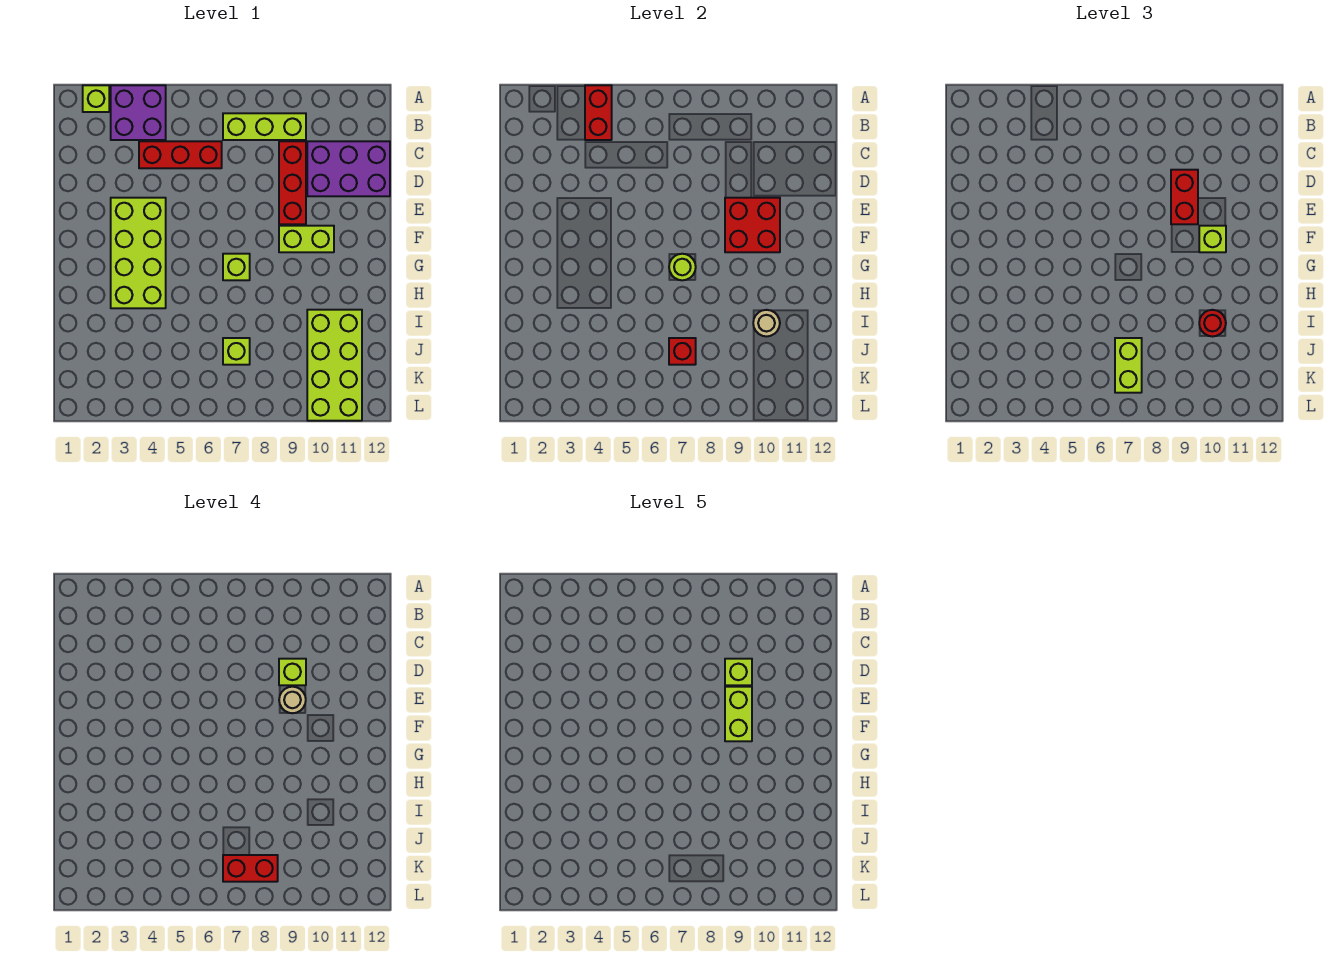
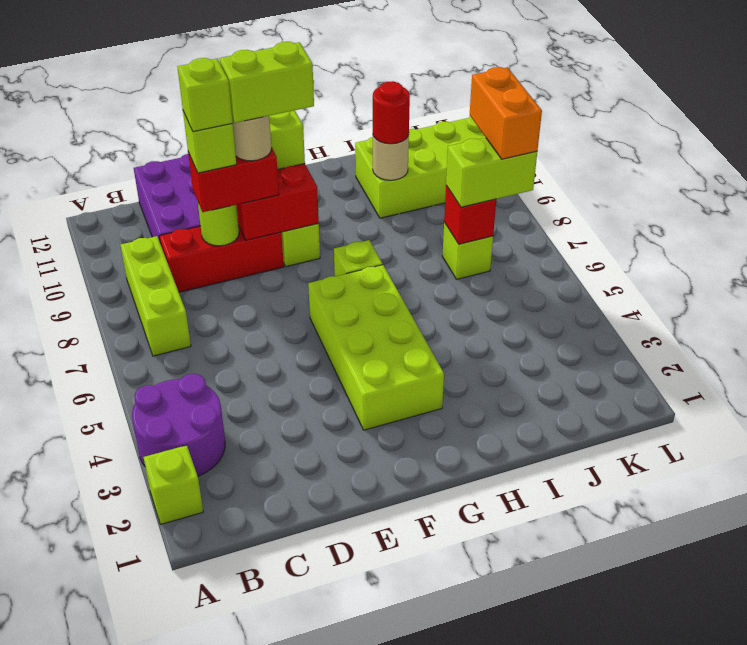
purple 2x2 brick [111,85,166,140] -> purple 2x2 round brick [132,374,225,476]
red 1x2 brick [585,85,612,140] -> none
red 1x3 brick [139,141,222,168] -> none
lime 2x4 brick [111,198,166,308] -> lime 2x4 brick turned to [308,265,444,430]
lime 1x1 round brick [669,254,696,280] -> lime 1x1 round brick moved to [198,203,239,246]
red 1x2 brick [223,855,278,882] -> orange 1x2 brick [470,67,542,159]

